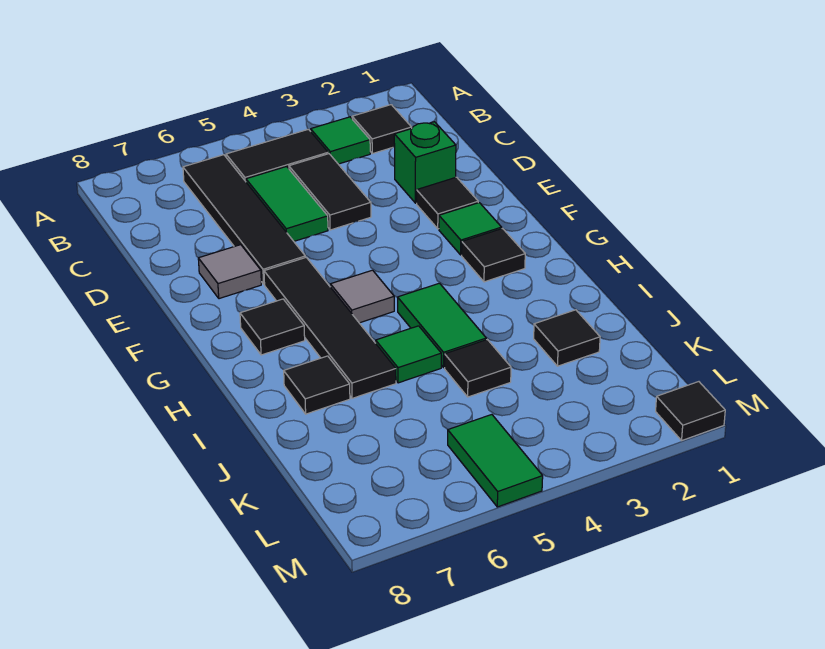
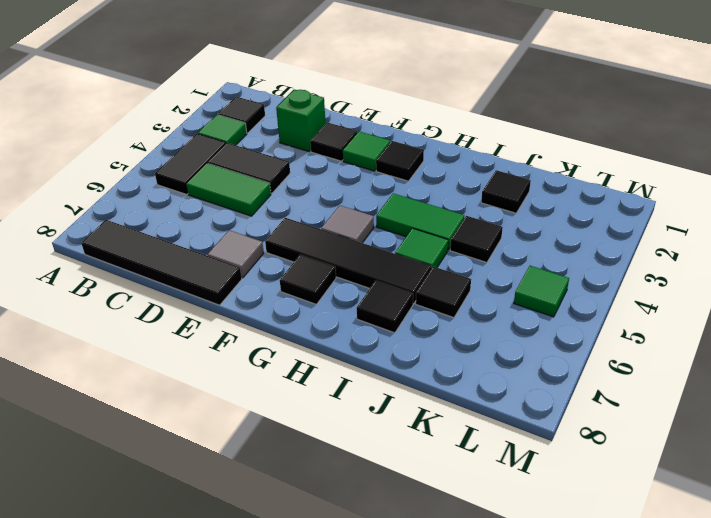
black 1x4 tile [183,155,305,284] -> black 1x4 tile moved to [81,220,242,305]
green 1x2 tile [448,415,543,507] -> green 1x1 tile [514,266,569,317]
black 1x1 tile [656,382,725,440] -> black 1x1 tile moved to [416,266,471,318]

